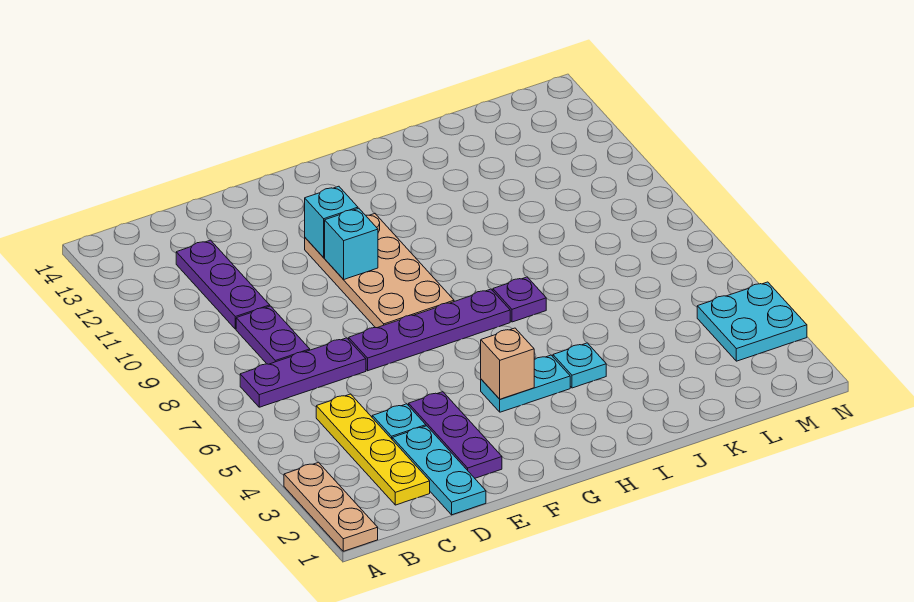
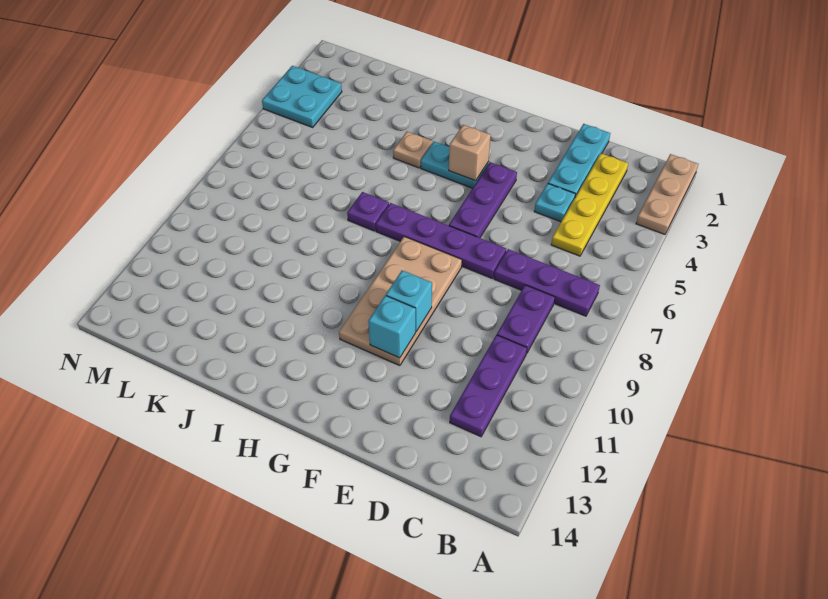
purple 1x3 plate [409,392,502,478] -> purple 1x3 plate moved to [449,162,517,238]
cyan 1x1 plate [553,343,606,388] -> tan 1x1 plate [393,132,433,168]

